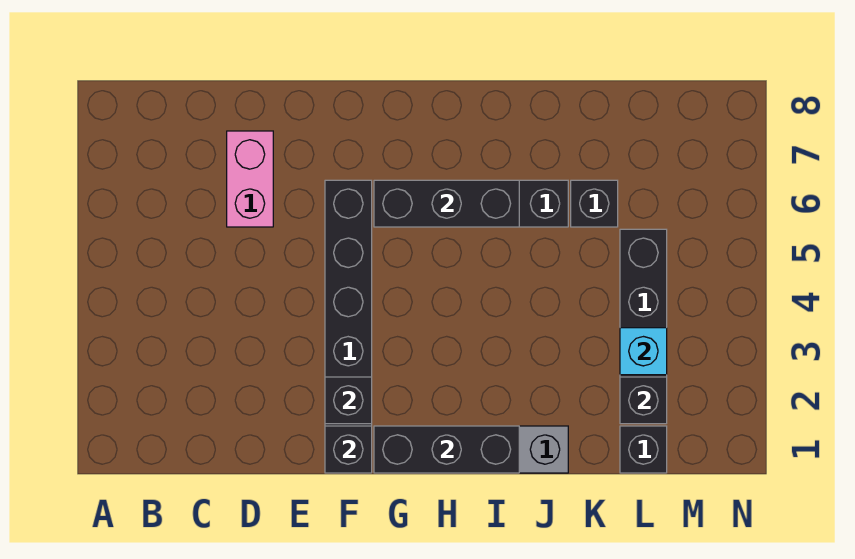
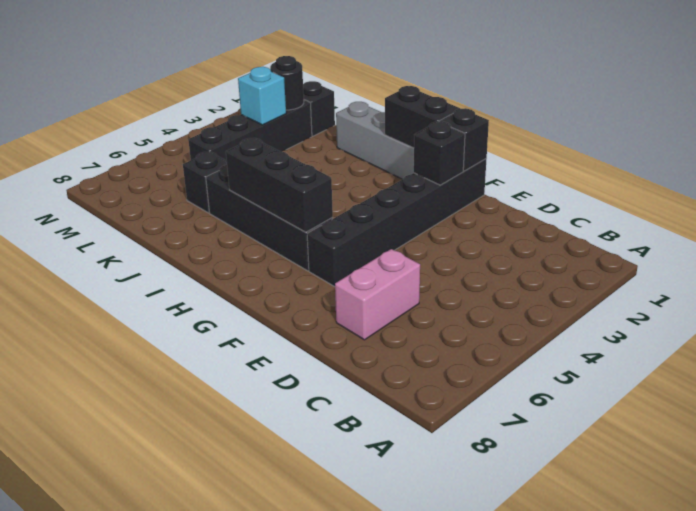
black 1x3 brick [374,426,519,473] -> black 1x2 brick [385,86,460,148]
black 1x1 brick [620,377,667,424] -> black 1x1 round brick [270,56,304,110]

